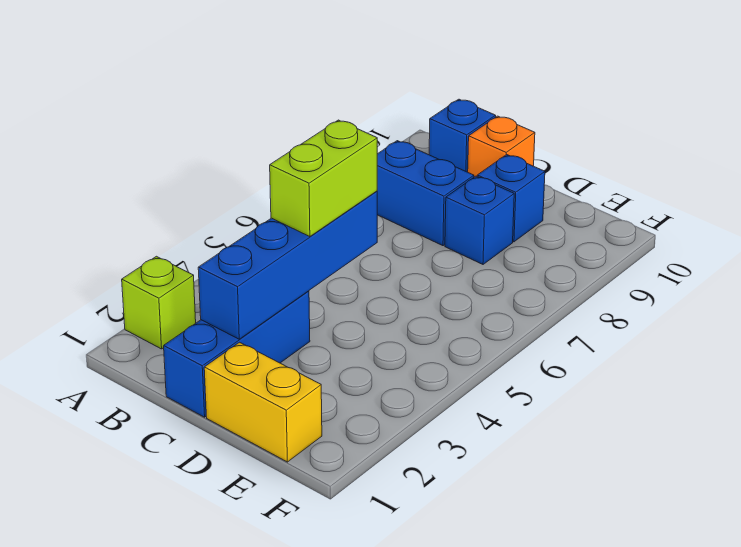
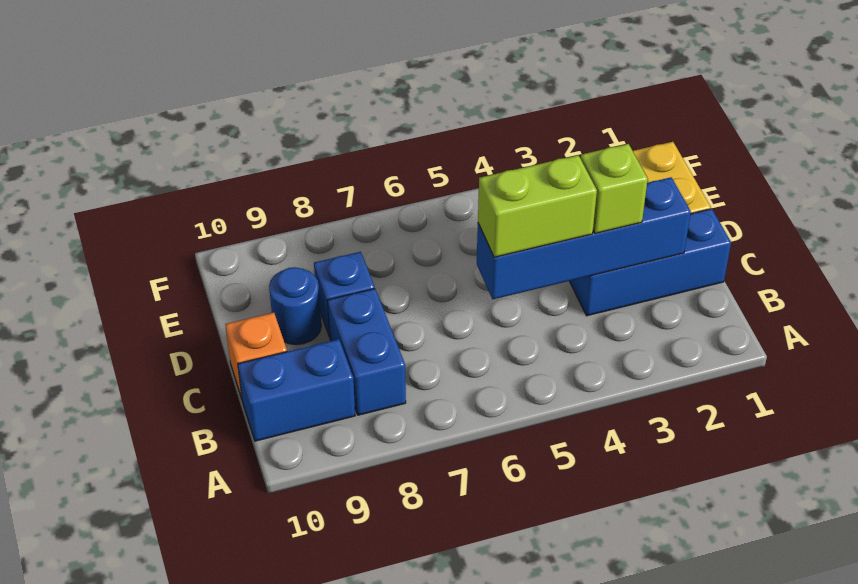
lime 1x1 brick [122,256,196,349] -> lime 1x1 brick moved to [581,144,648,233]
blue 1x1 brick [429,99,496,172] -> blue 1x2 brick [238,339,355,441]
blue 1x1 brick [477,154,545,242] -> blue 1x1 round brick [269,267,321,345]

